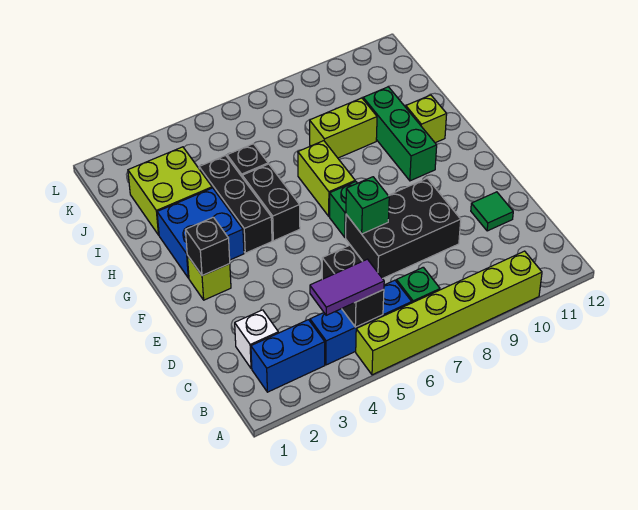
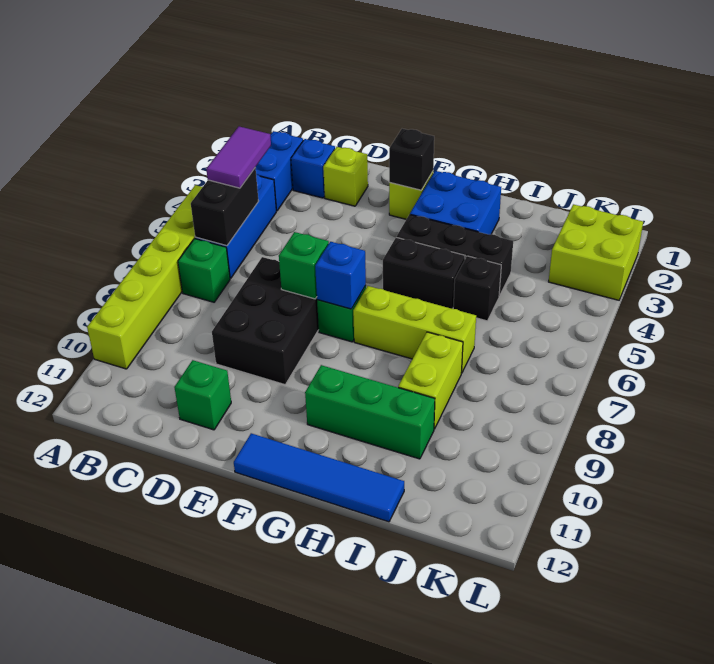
black 1x2 brick [322,245,384,327] -> black 1x2 brick turned to [191,168,258,246]
white 1x1 brick [235,310,278,369] -> blue 1x1 brick [291,139,335,198]
green 1x1 tile [471,192,513,231] -> green 1x1 brick [174,360,231,430]
none -> blue 1x1 brick [315,242,366,309]
none -> blue 1x4 tile [234,433,404,522]
lime 1x2 brick [298,141,355,216] -> lime 1x3 brick [353,286,476,373]
lime 1x1 brick [406,95,447,143] -> lime 1x1 brick moved to [323,147,368,206]
lime 2x2 brick [128,147,212,235] -> lime 2x2 brick moved to [549,204,643,300]

